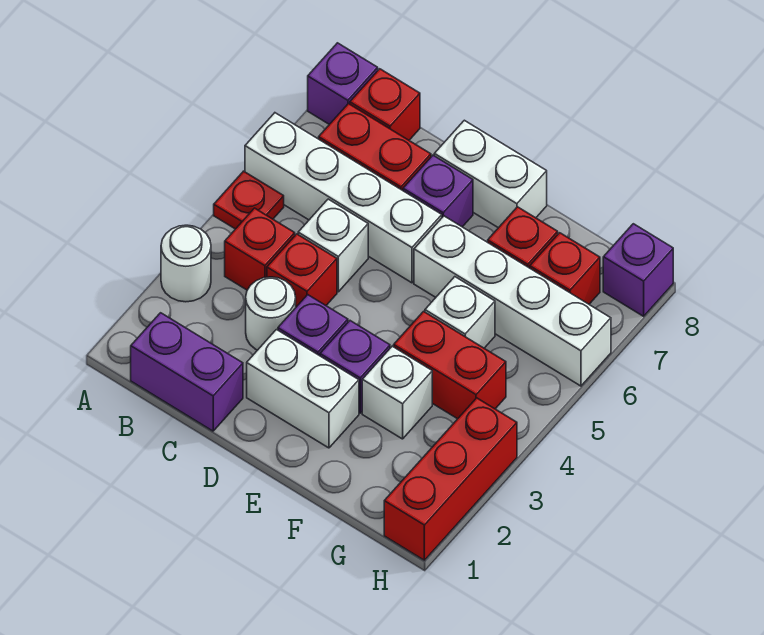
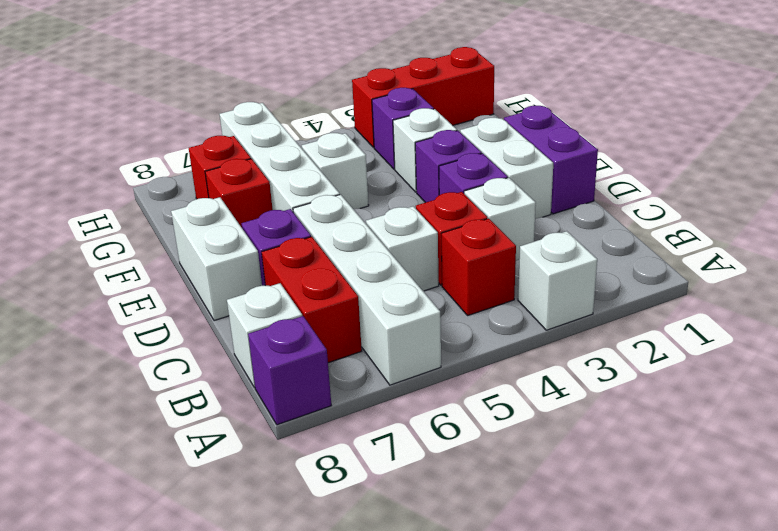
white 1x1 round brick [161,225,211,302] -> white 1x1 brick [518,231,597,330]
red 1x1 plate [214,171,284,229] -> none
purple 1x2 brick [131,313,243,431] -> purple 1x2 brick moved to [504,106,598,214]
red 1x1 brick [350,69,420,140] -> white 1x1 brick [227,283,302,388]
white 1x1 round brick [246,277,296,350] -> white 1x1 brick [464,178,536,261]
red 1x2 brick [394,311,506,419] -> none
purple 1x1 brick [603,224,673,316] -> purple 1x1 brick moved to [372,88,434,169]

